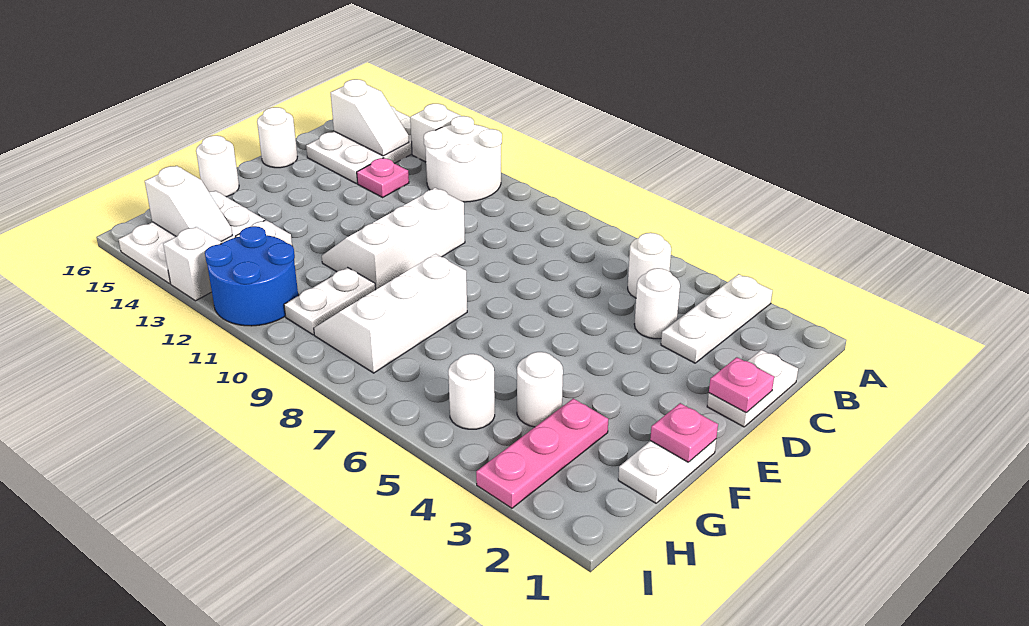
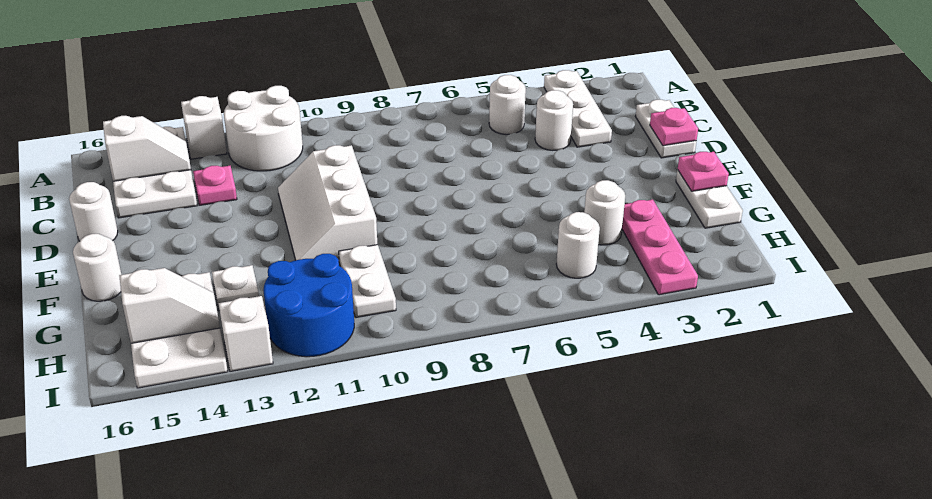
white 2x3 slope [314,254,467,373] -> none

